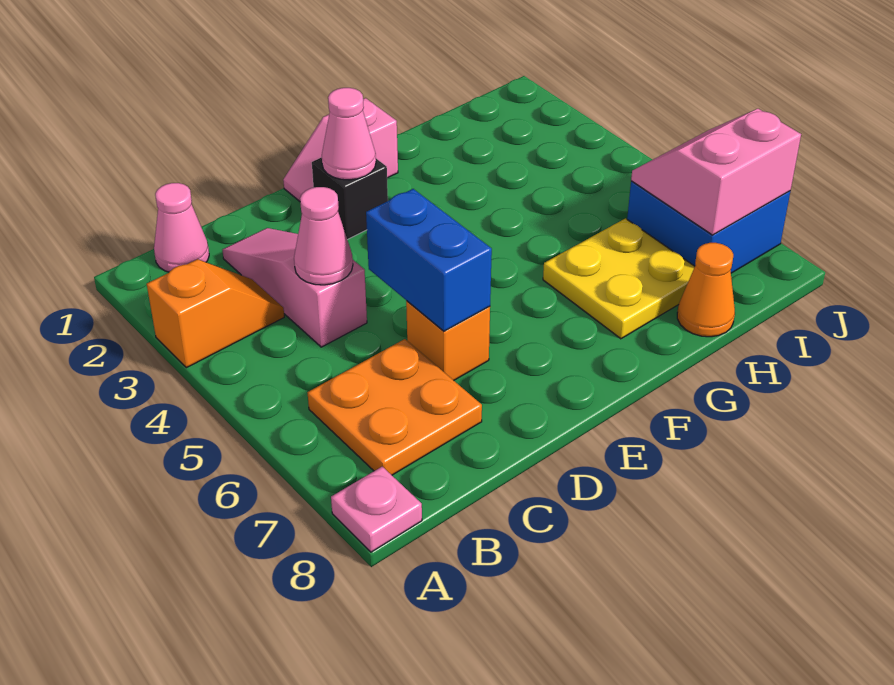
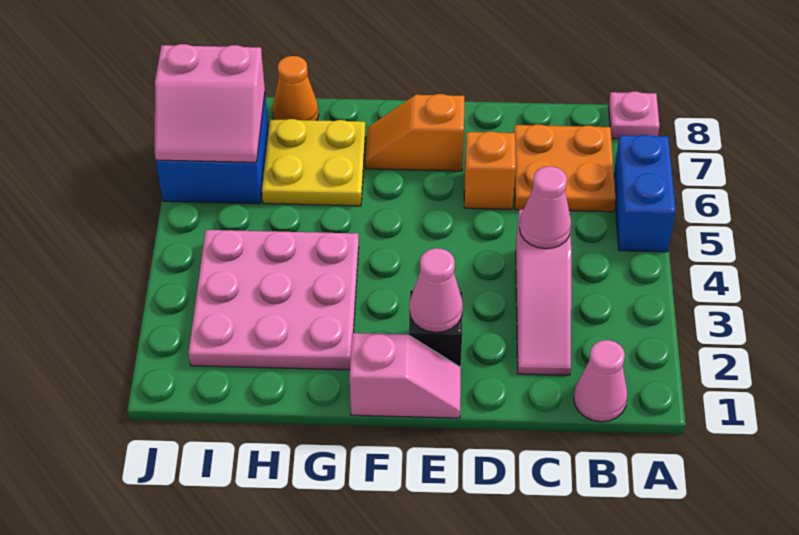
orange 1x2 slope [147,259,284,368] -> orange 1x2 slope moved to [366,94,464,171]
blue 1x2 brick [366,189,492,331] -> blue 1x2 brick moved to [614,135,676,252]
none -> pink 3x3 plate [189,230,359,370]

